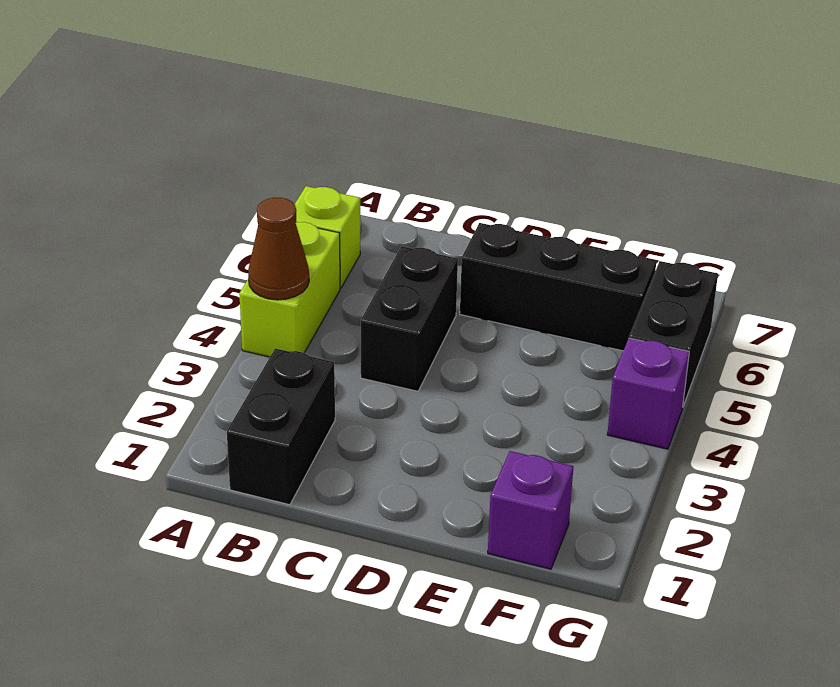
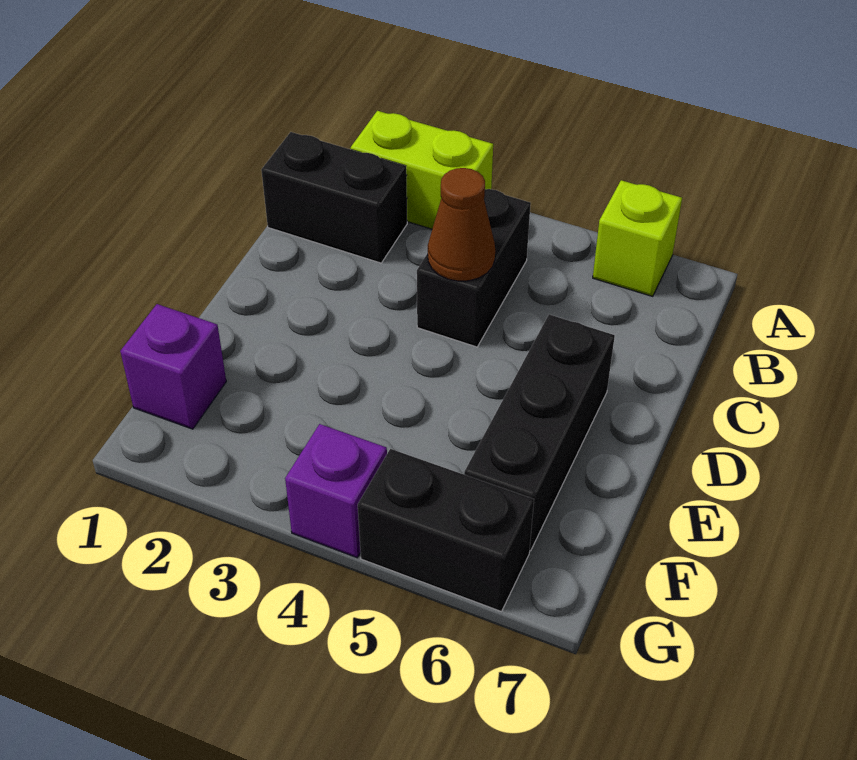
lime 1x2 brick [239,222,340,357] -> lime 1x2 brick moved to [351,111,493,229]
brown 1x1 cone [248,198,309,300] -> brown 1x1 cone moved to [428,168,495,281]
black 1x2 brick [361,246,458,391] -> black 1x2 brick turned to [417,189,531,347]

